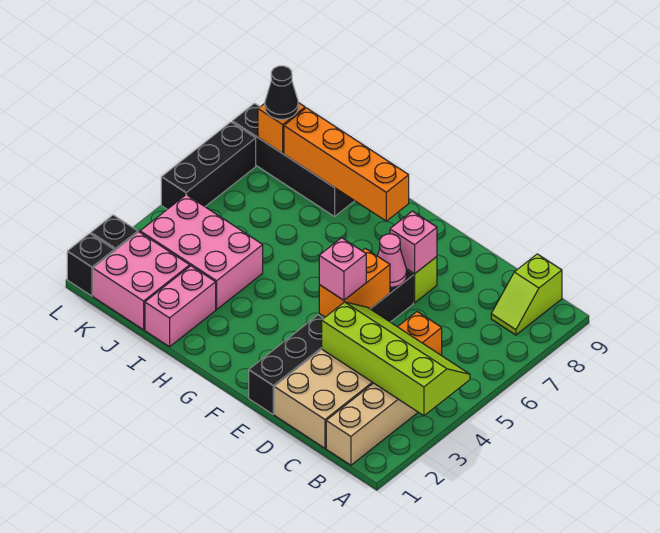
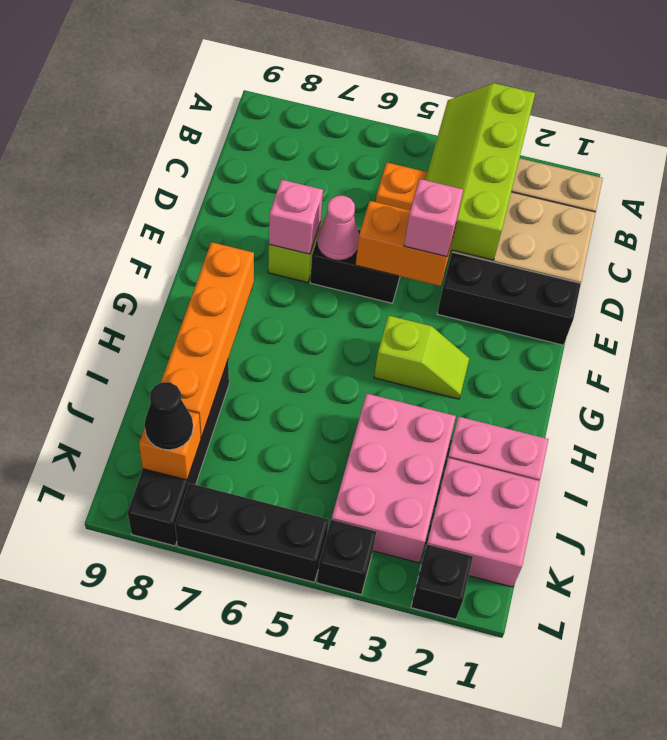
lime 1x2 slope [491,254,562,335] -> lime 1x2 slope moved to [374,315,469,399]
black 1x1 brick [67,234,114,296] -> black 1x1 brick moved to [317,520,376,595]

